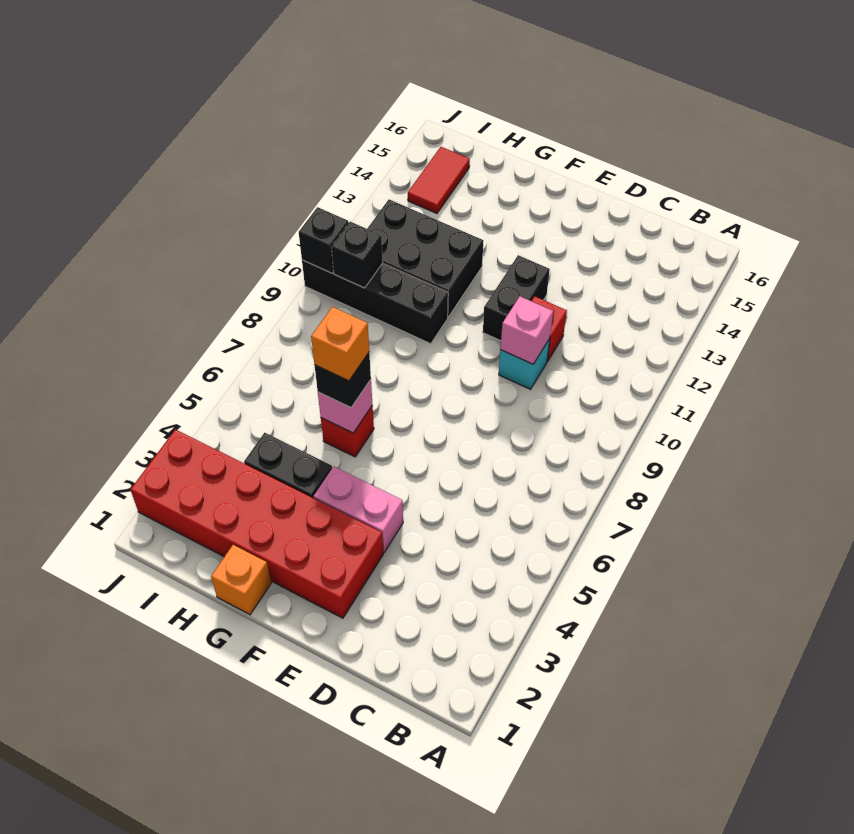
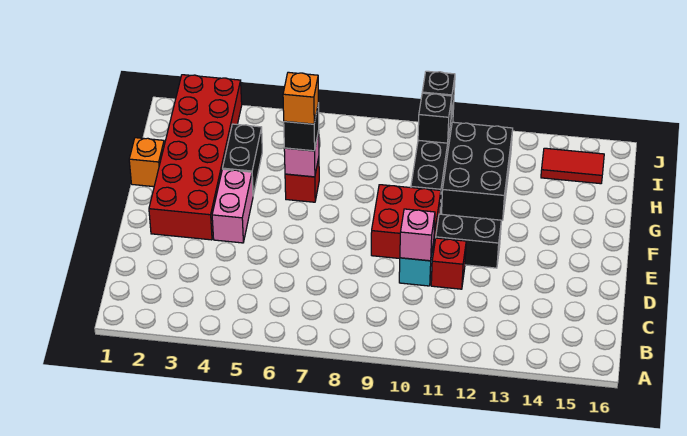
none -> red 2x2 brick [371,185,441,259]

